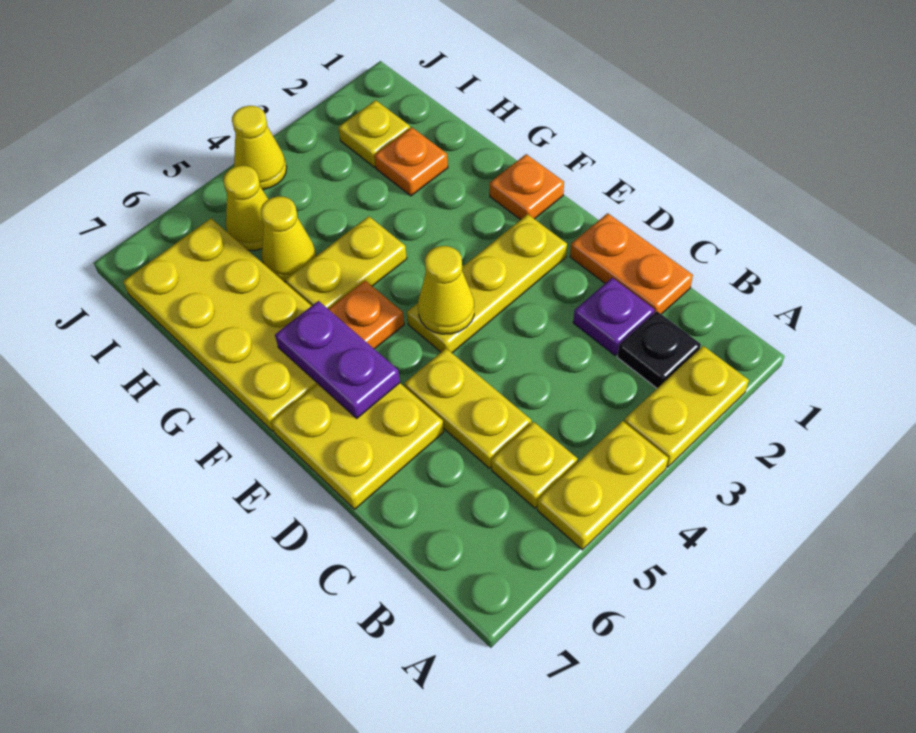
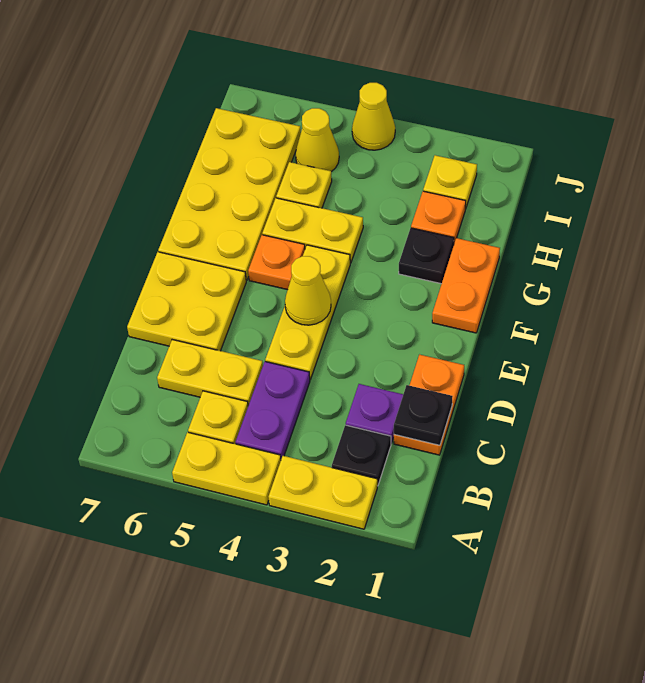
none -> black 1x1 plate [394,385,453,445]
yellow 1x2 plate [404,349,531,468] -> yellow 1x2 plate turned to [157,340,263,406]
yellow 1x3 plate [407,214,567,353] -> yellow 1x3 plate turned to [265,245,350,380]
purple 1x2 plate [275,301,400,418] -> purple 1x2 plate moved to [236,362,310,459]
orange 1x1 plate [490,154,564,220] -> orange 1x2 plate [432,238,500,333]
none -> black 1x1 plate [399,228,454,284]
yellow 1x1 cone [261,196,316,282] -> yellow 1x1 plate [276,162,332,208]

